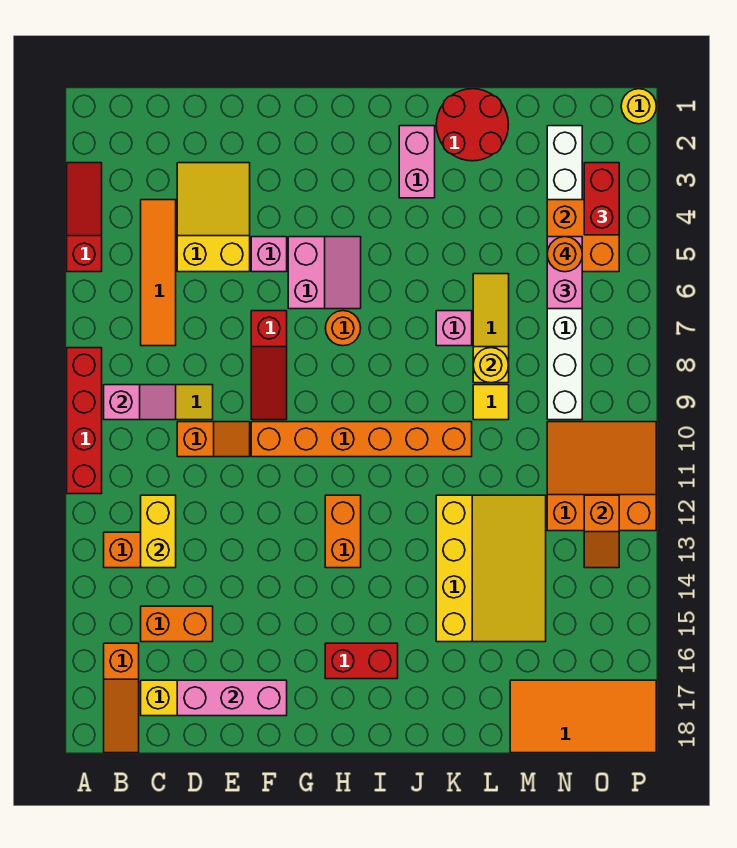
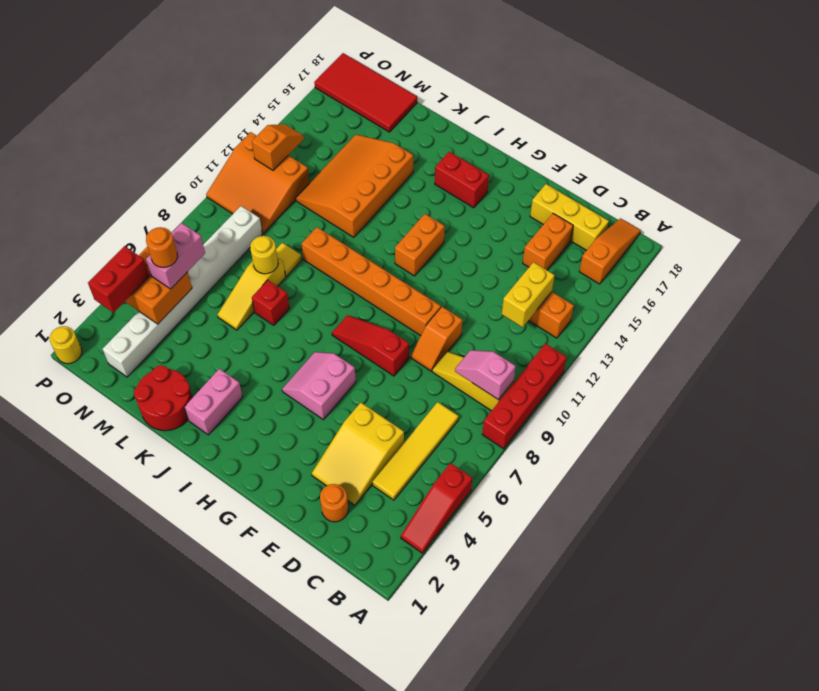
orange 1x4 tile [141,200,176,346] -> yellow 1x4 tile [373,402,459,500]
orange 1x2 brick [141,606,213,642] -> orange 1x2 brick turned to [523,213,573,270]
orange 1x2 slope [177,422,250,457] -> orange 1x2 slope turned to [411,307,462,371]
pink 1x3 brick [177,680,287,716] -> none
pink 1x1 brick [251,237,287,272] -> none
red 1x3 slope [251,311,287,420] -> red 1x3 slope turned to [332,315,409,376]
orange 1x1 round brick [325,311,361,346] -> orange 1x1 round brick moved to [320,484,348,522]
pink 1x1 brick [436,311,472,346] -> red 1x1 brick [252,280,290,325]
yellow 3x4 slope [436,495,546,642] -> orange 3x4 slope [296,135,413,237]
orange 2x4 tile [510,680,656,753] -> red 2x4 tile [314,53,417,132]

